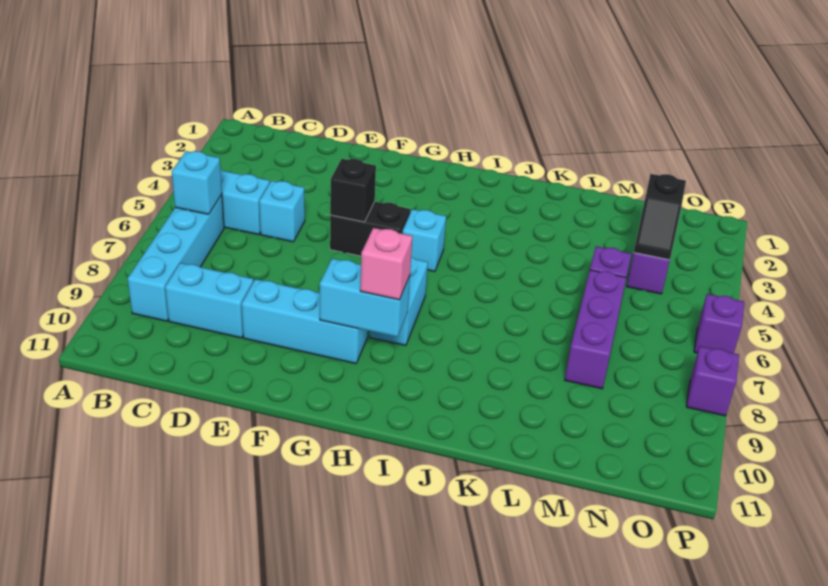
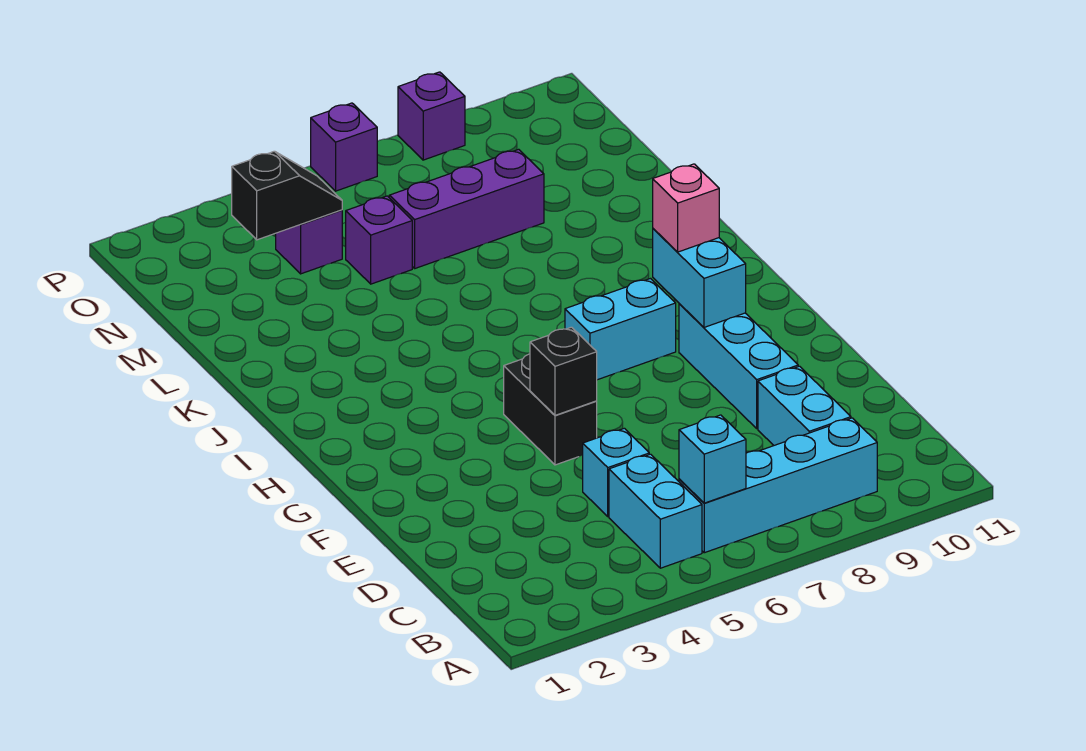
cyan 1x1 brick [403,209,446,272] -> none

